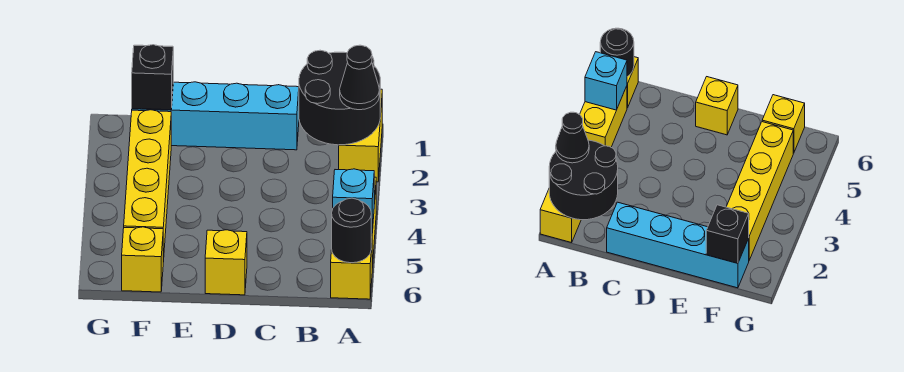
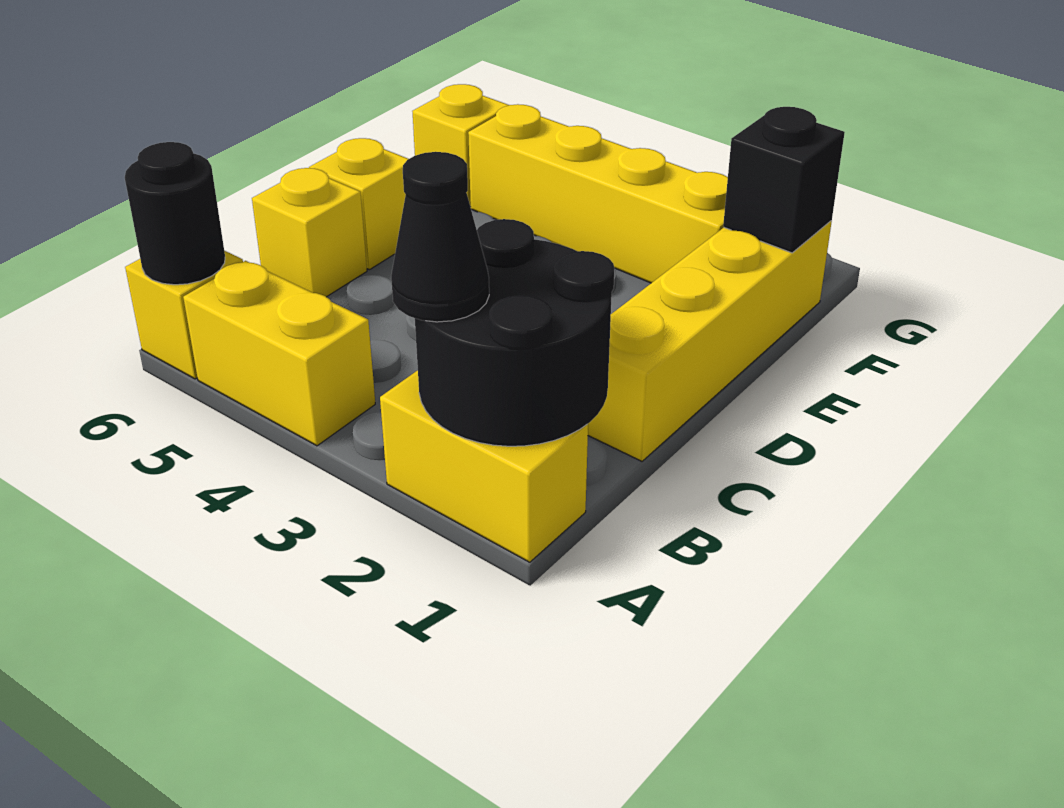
cyan 1x1 brick [333,169,374,234] -> none
cyan 1x4 brick [132,82,299,150] -> yellow 1x4 brick [588,221,832,461]
none -> yellow 1x1 brick [252,168,367,297]

